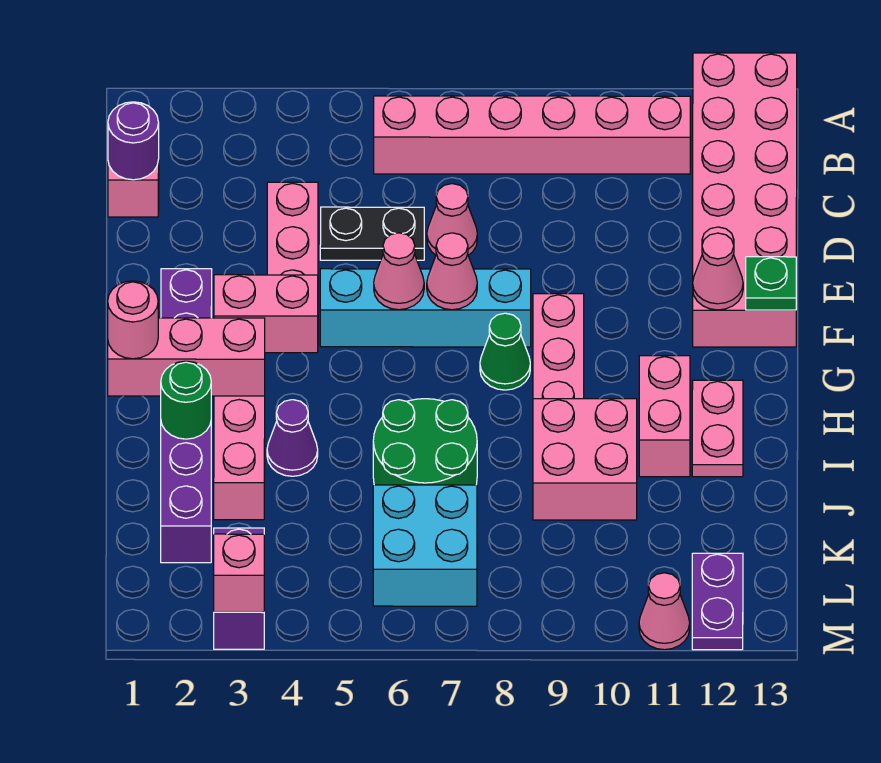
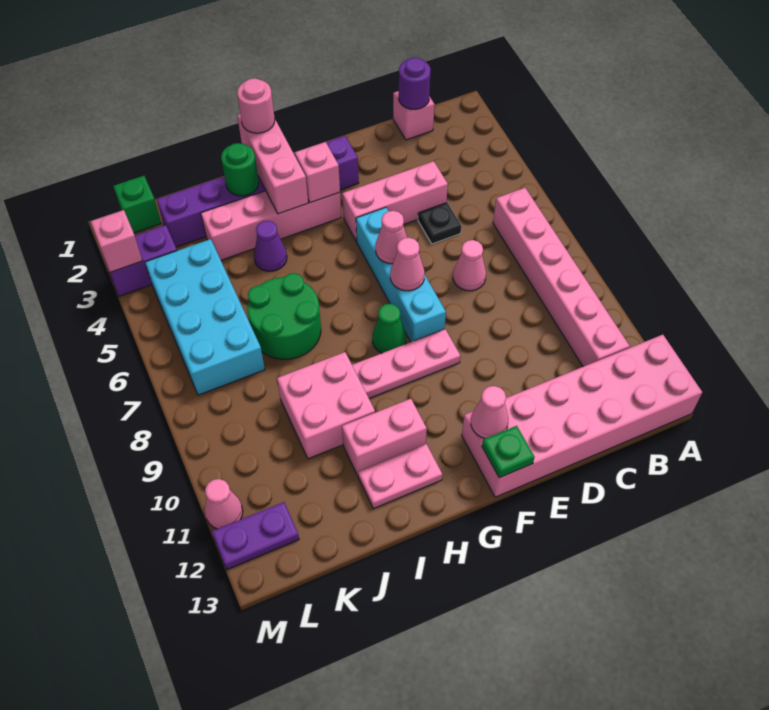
black 1x2 plate [320,207,424,260] -> black 1x1 plate [418,203,461,244]
pink 1x2 brick [214,275,318,353] -> pink 1x1 brick [295,142,340,203]
cyan 2x2 brick [373,485,477,606] -> cyan 2x4 brick [145,239,265,395]
none -> green 1x1 brick [113,176,161,233]

